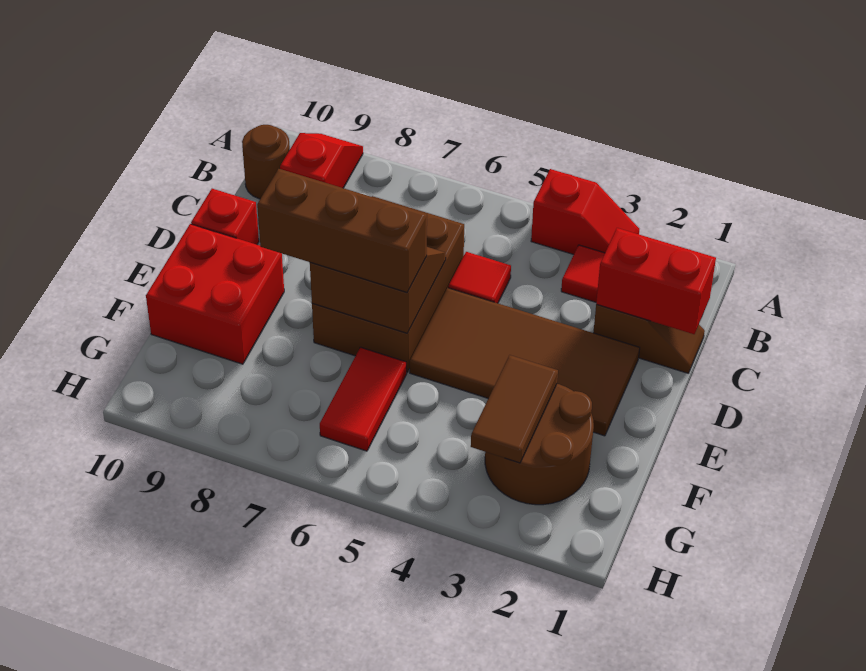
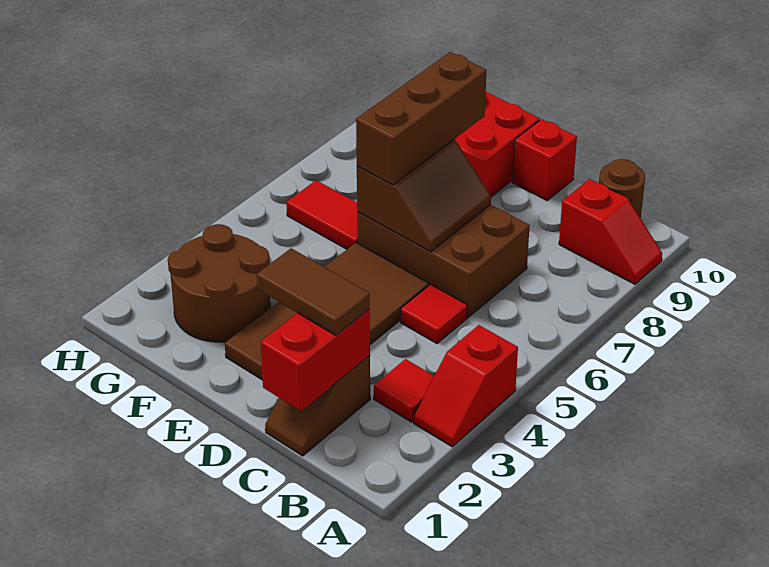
brown 1x2 tile [471,355,558,463] -> brown 1x2 tile moved to [257,248,370,335]

